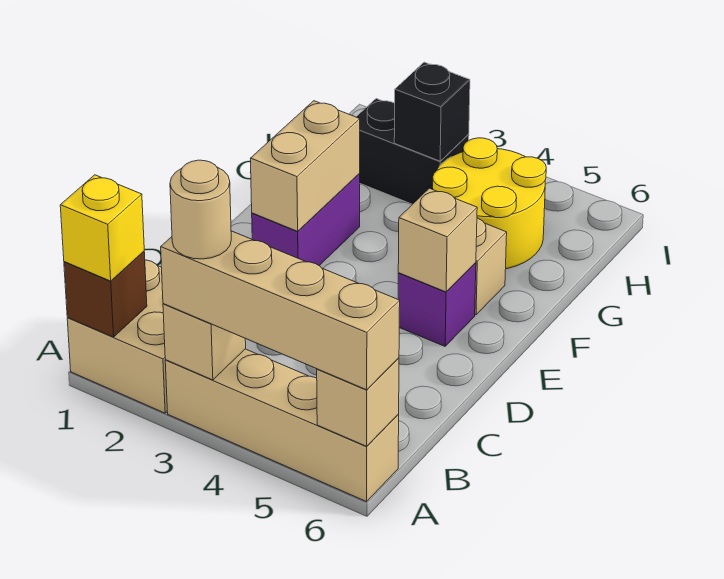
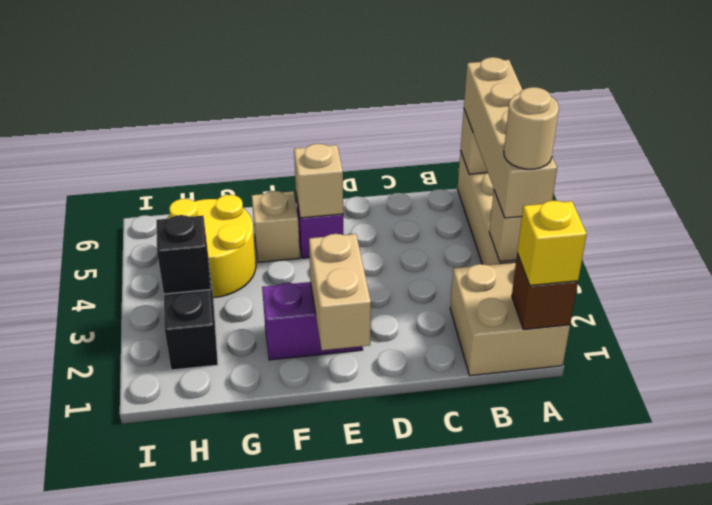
tan 1x2 brick [250,101,360,231] -> tan 1x2 brick turned to [309,234,371,350]

